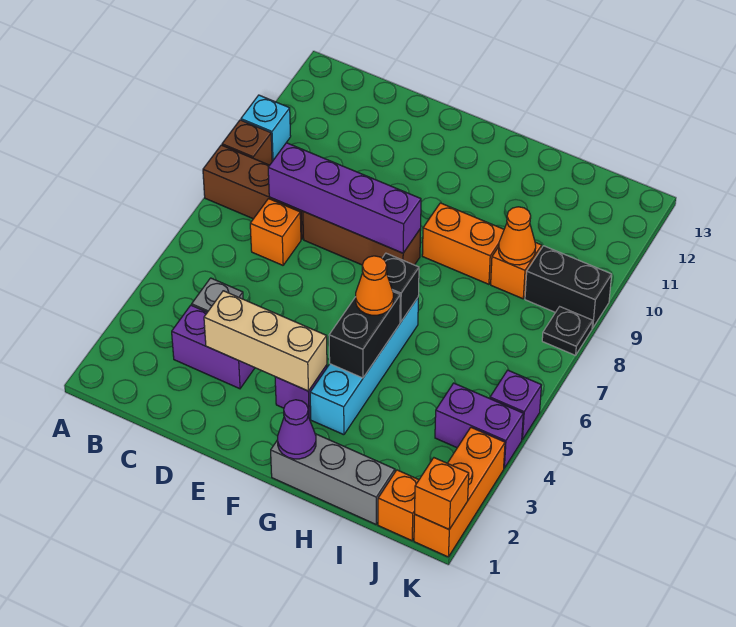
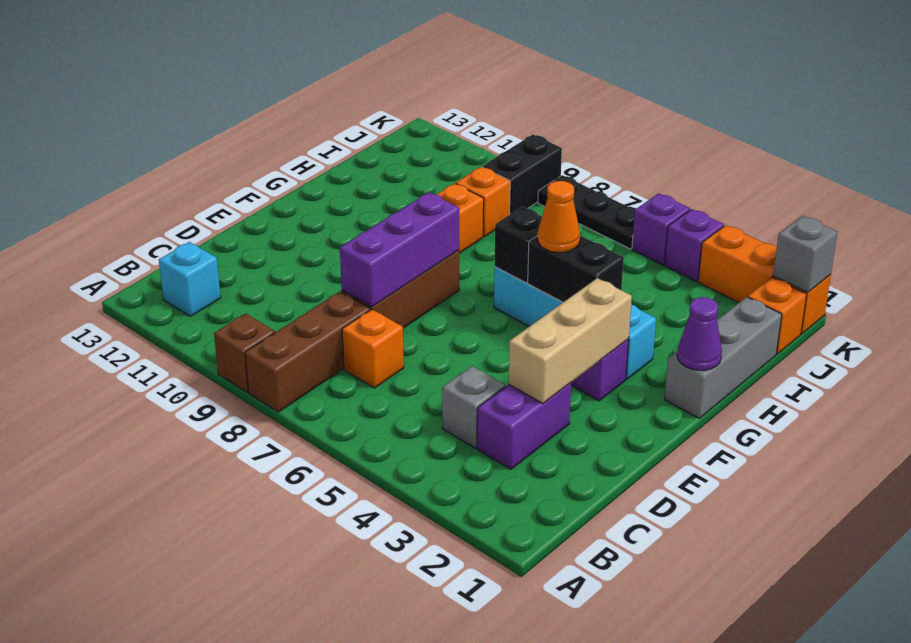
cyan 1x1 brick [241,95,291,160] -> cyan 1x1 brick moved to [159,242,221,316]
purple 1x4 brick [268,143,421,253] -> purple 1x3 brick [340,192,459,307]
orange 1x1 cone [499,207,536,265] -> none
purple 1x2 brick [435,383,523,468] -> purple 1x1 brick [665,209,724,282]
orange 1x1 brick [415,458,469,529] -> grey 1x1 brick [773,216,837,292]
black 1x1 plate [542,307,593,355] -> black 1x3 plate [538,175,636,249]

